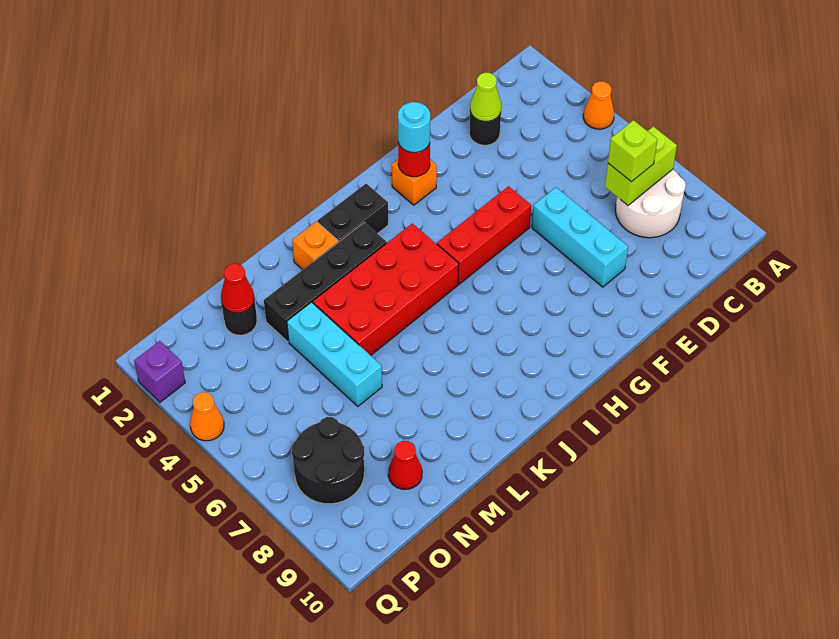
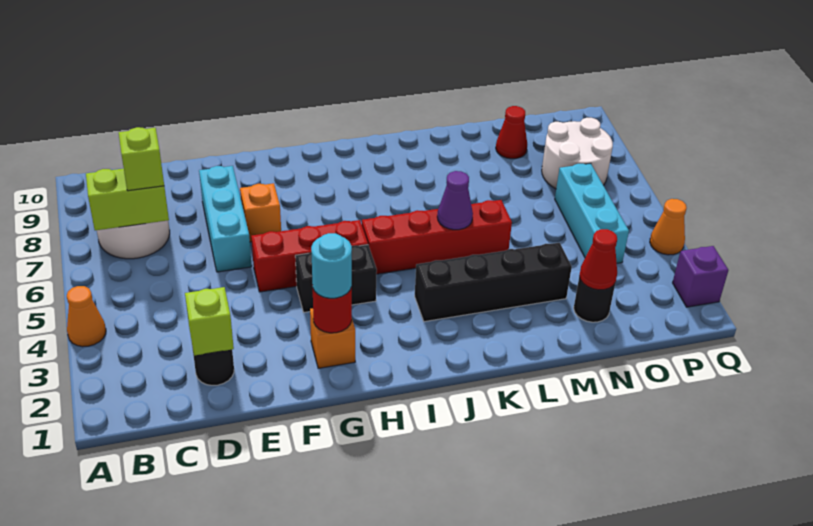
lime 1x1 cone [470,73,501,121] -> lime 1x1 brick [185,287,234,356]
black 1x2 brick [318,184,388,242] -> black 1x2 brick moved to [295,245,377,312]
red 2x4 brick [313,223,459,355] -> red 1x4 brick [362,200,512,274]
orange 1x1 brick [292,221,338,270] -> orange 1x1 brick moved to [240,183,281,242]
none -> purple 1x1 cone [437,171,473,230]
cyan 1x3 brick [287,302,382,406] -> cyan 1x3 brick moved to [555,163,629,263]
black 2x2 round brick [291,417,364,504] -> white 2x2 round brick [542,118,613,189]

